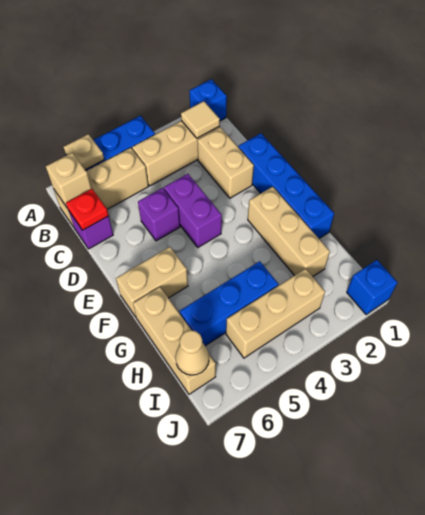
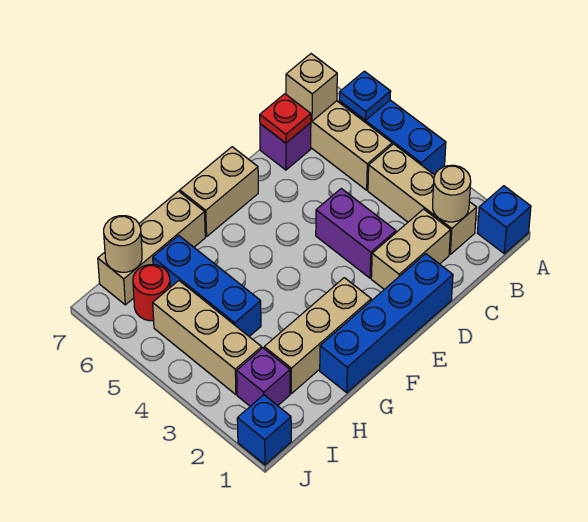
tan 1x1 plate [64,134,104,170] -> blue 1x1 plate [339,71,391,120]
tan 1x1 tile [181,101,220,138] -> tan 1x1 round brick [433,165,471,222]
purple 1x2 brick [164,174,222,247] -> purple 1x2 brick turned to [316,189,396,278]
purple 1x1 brick [138,188,180,241] -> purple 1x1 brick moved to [237,348,290,406]
tan 1x2 brick [116,247,188,317] -> tan 1x2 brick turned to [180,147,258,237]
none -> red 1x1 round brick [133,265,170,321]
tan 1x1 cone [175,330,209,375] -> tan 1x1 round brick [104,216,142,272]

